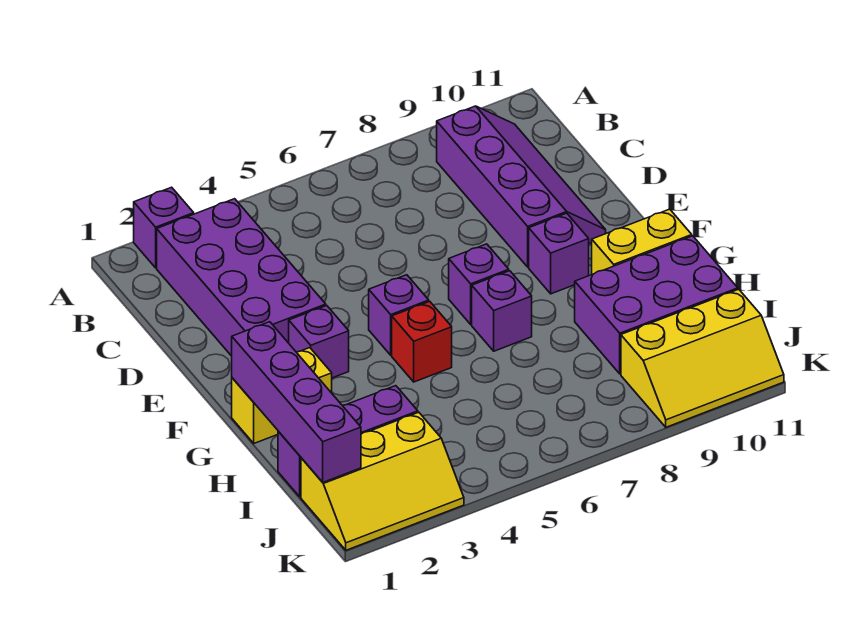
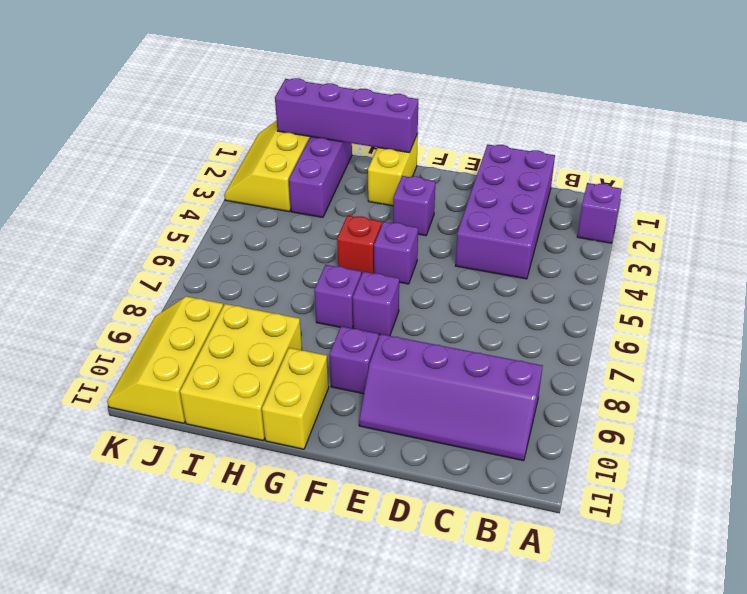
purple 2x4 brick [157,199,326,356] -> purple 2x4 brick turned to [456,145,555,279]
purple 2x3 brick [575,236,738,374] -> yellow 2x3 brick [180,304,302,441]

